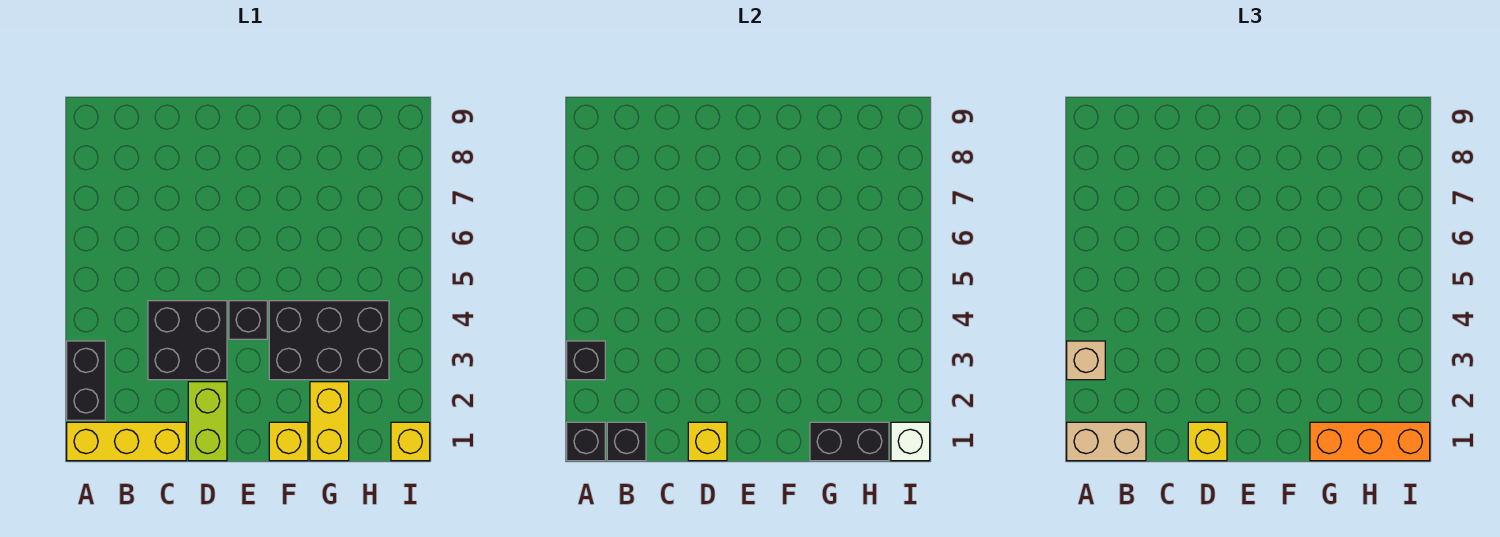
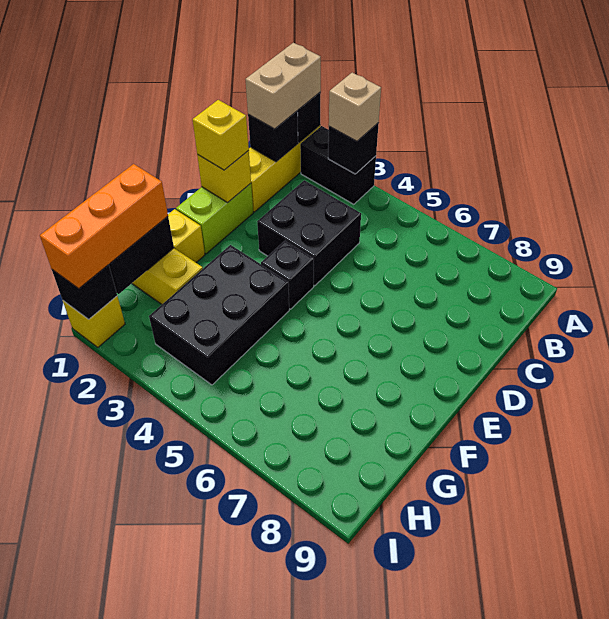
lime 1x2 brick [188,382,227,461] -> lime 1x2 brick turned to [176,184,253,254]
white 1x1 brick [891,422,930,461] -> black 1x1 brick [52,265,117,319]

